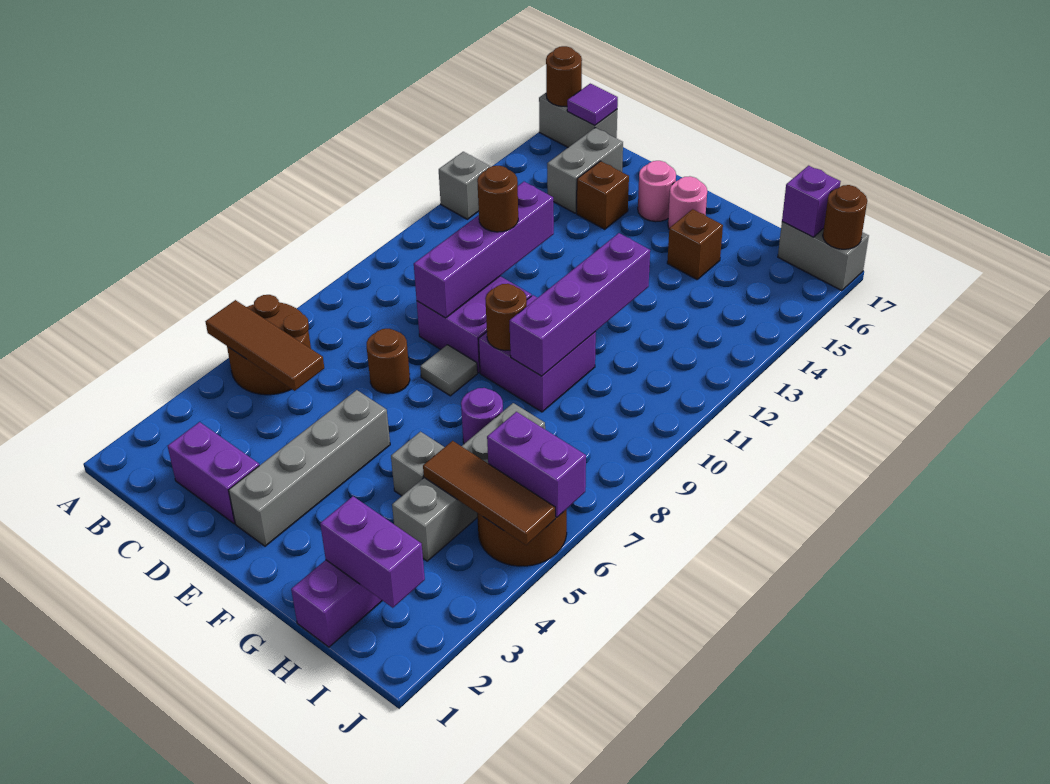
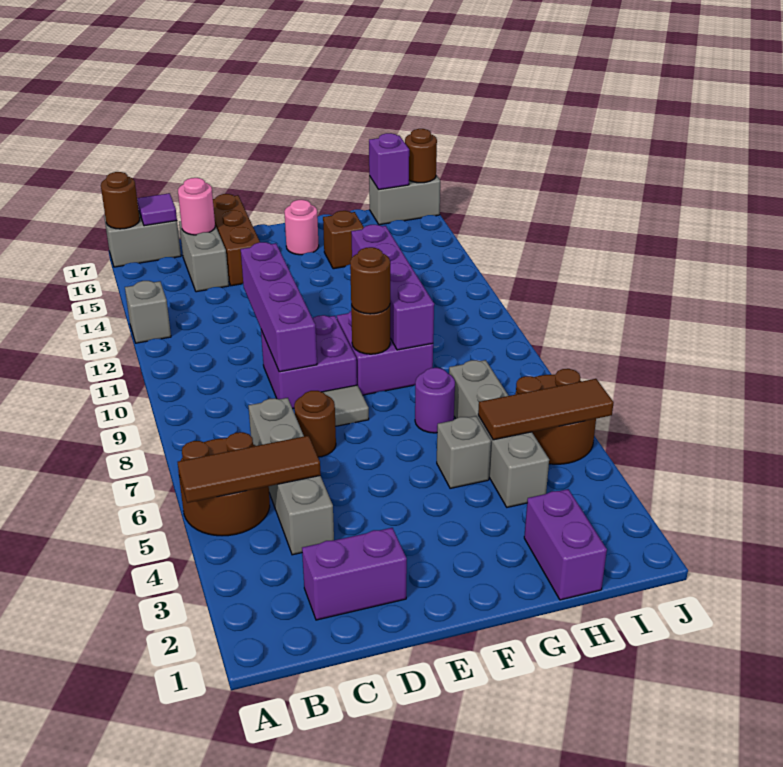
brown 1x1 round brick [477,166,518,232] -> brown 1x1 round brick moved to [350,247,390,314]
brown 1x1 brick [577,161,629,229] -> brown 1x3 brick [213,194,260,286]
grey 1x4 brick [229,390,390,546] -> grey 1x4 brick moved to [248,398,334,555]
pink 1x1 round brick [638,161,676,222] -> pink 1x1 round brick moved to [178,178,215,235]
purple 1x2 brick [320,496,425,608] -> none
purple 1x2 brick [487,412,586,517] -> none

